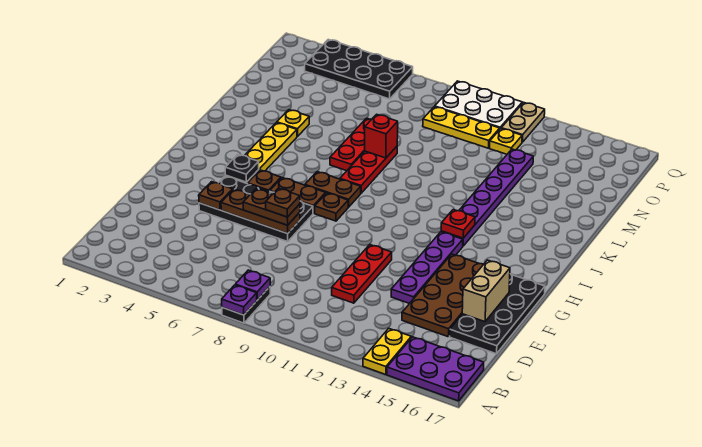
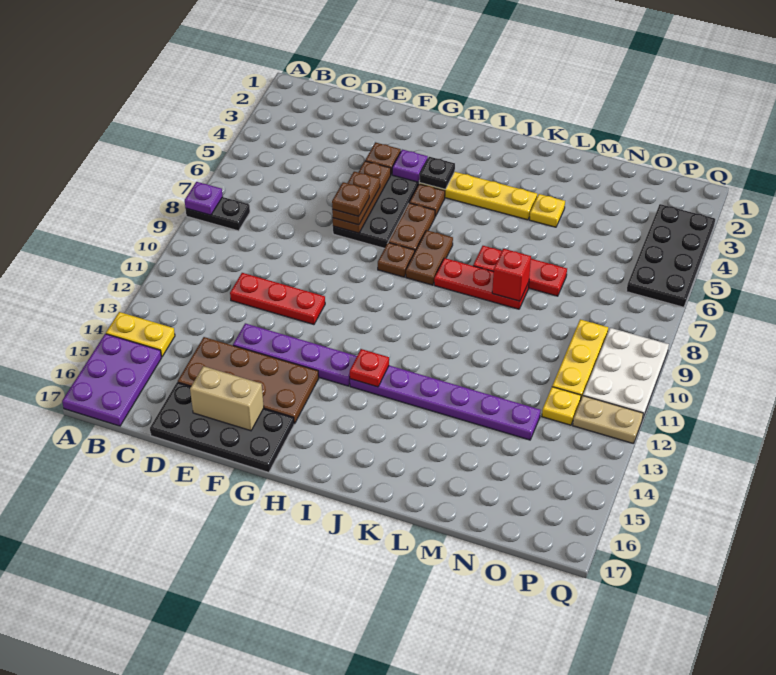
purple 1x1 plate [235,270,270,300] -> purple 1x1 plate moved to [392,150,428,182]

